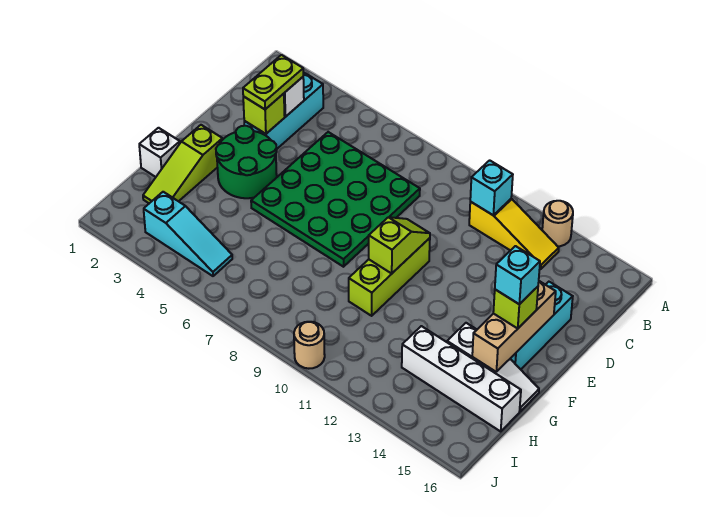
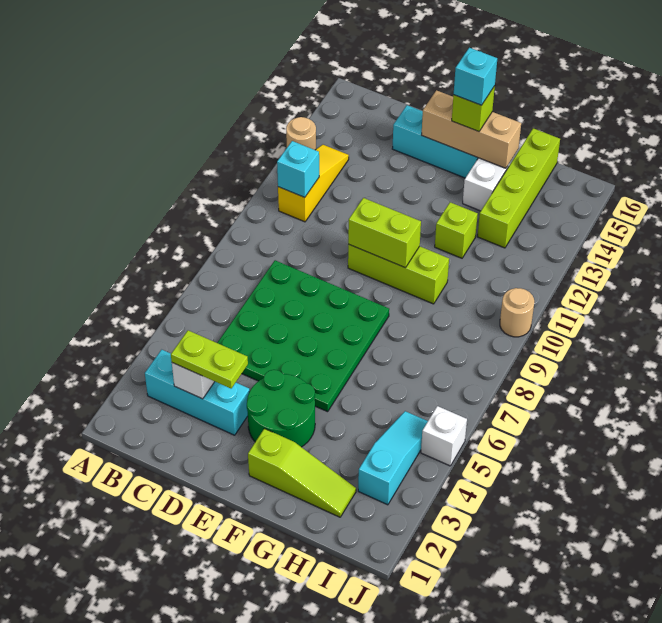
lime 1x1 brick [243,94,285,134] -> lime 1x1 brick moved to [435,202,478,258]
lime 1x2 slope [369,217,430,273] -> lime 1x2 brick [348,198,421,268]
white 1x1 brick [139,128,180,177] -> white 1x1 brick moved to [421,406,467,466]
white 1x4 brick [402,326,521,431] -> lime 1x4 brick [477,128,560,248]

